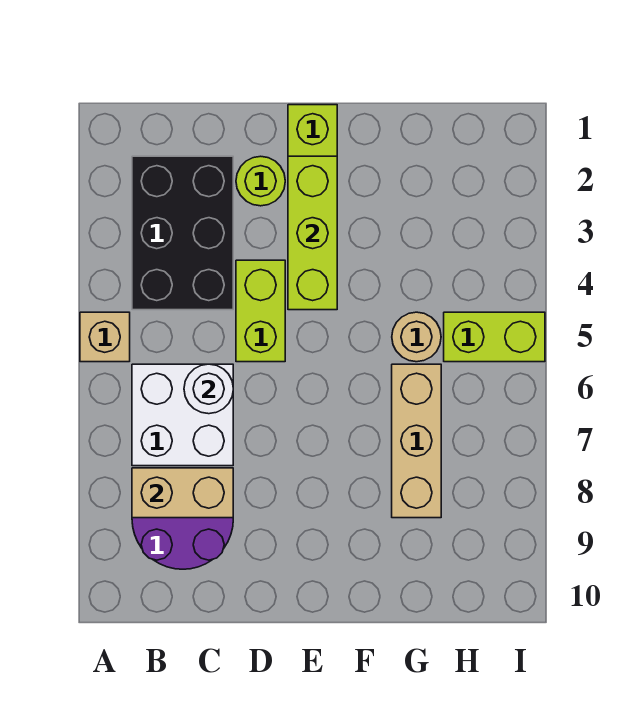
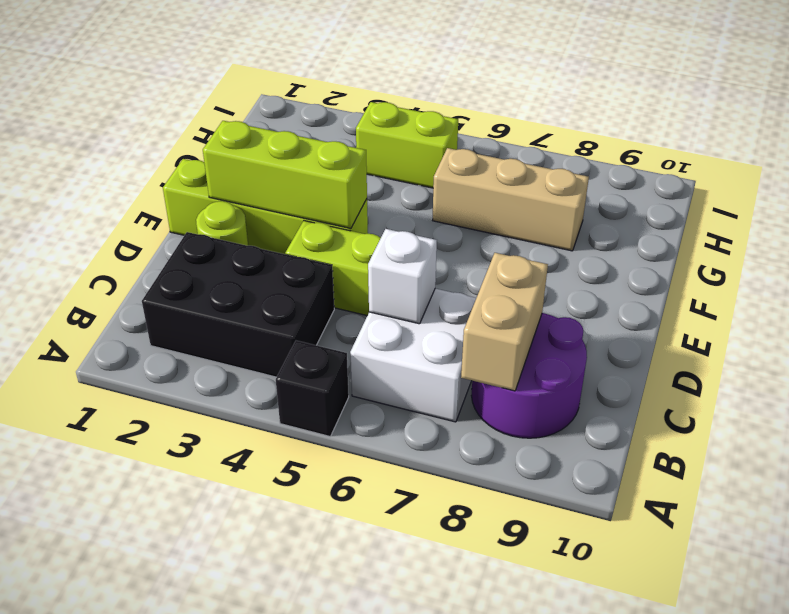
tan 1x1 brick [80,312,130,362] -> black 1x1 brick [276,341,349,436]
white 1x1 round brick [184,364,233,414] -> white 1x1 brick [368,229,437,324]
tan 1x1 round brick [392,312,441,362] -> none
lime 1x2 brick [444,312,545,362] -> lime 1x2 brick turned to [356,102,458,188]

